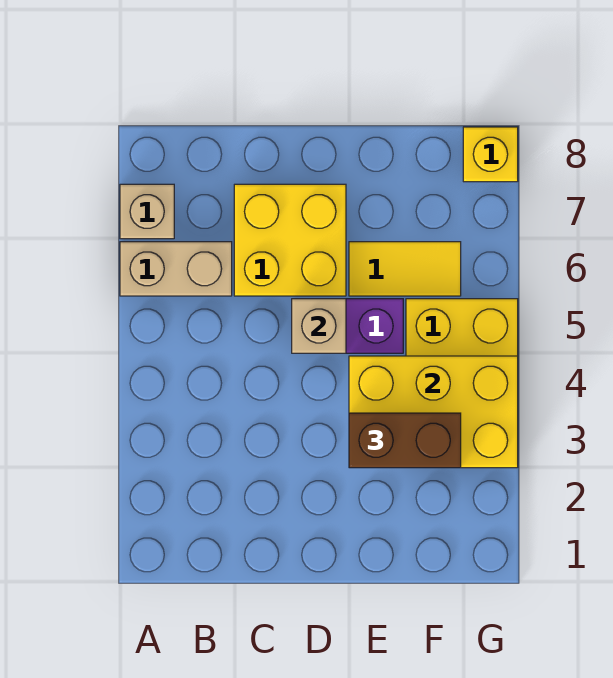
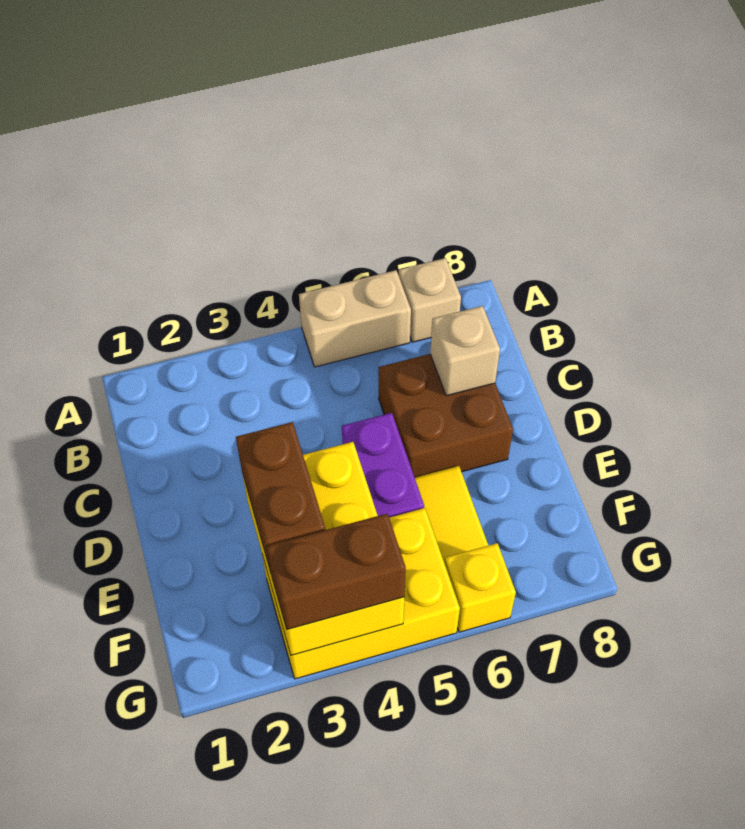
tan 1x2 brick [120,242,232,296] -> tan 1x2 brick turned to [299,270,411,367]
yellow 2x2 brick [234,184,346,296] -> brown 2x2 brick [379,354,513,477]
tan 1x1 brick [292,299,346,353] -> tan 1x1 brick moved to [430,306,500,396]
none -> brown 1x2 brick [266,514,406,630]
yellow 1x1 brick [463,127,518,182] -> yellow 1x1 brick moved to [445,543,516,632]

